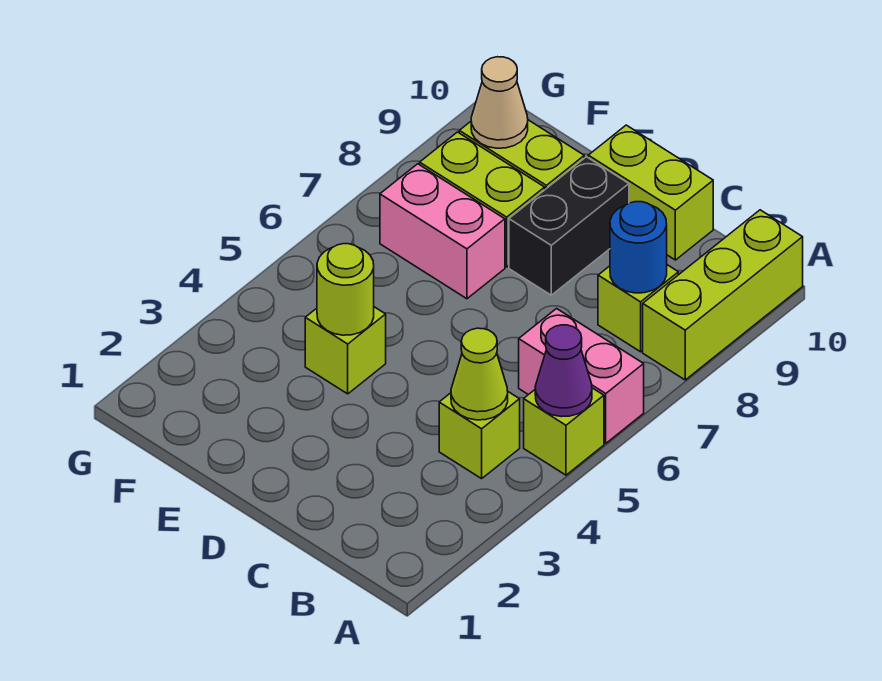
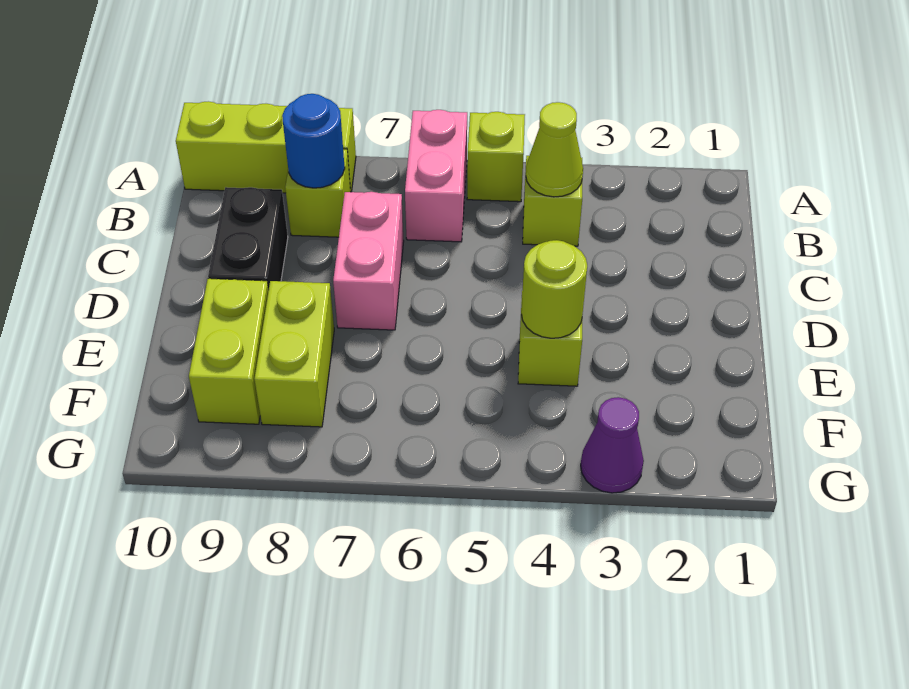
purple 1x1 cone [535,325,592,417] -> purple 1x1 cone moved to [581,397,644,493]
lime 1x2 brick [588,125,713,260] -> none
black 1x2 brick [509,157,629,295] -> black 1x2 brick turned to [208,187,288,290]
pink 1x2 brick [380,164,505,299] -> pink 1x2 brick moved to [333,192,404,330]
tan 1x1 cone [471,57,528,148] -> none

